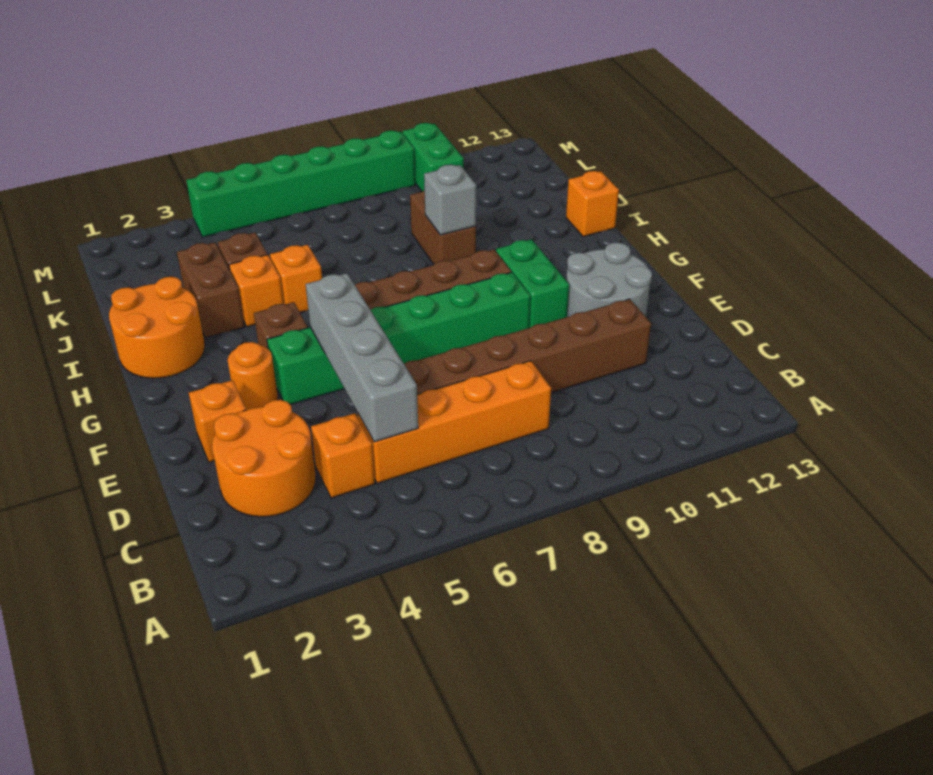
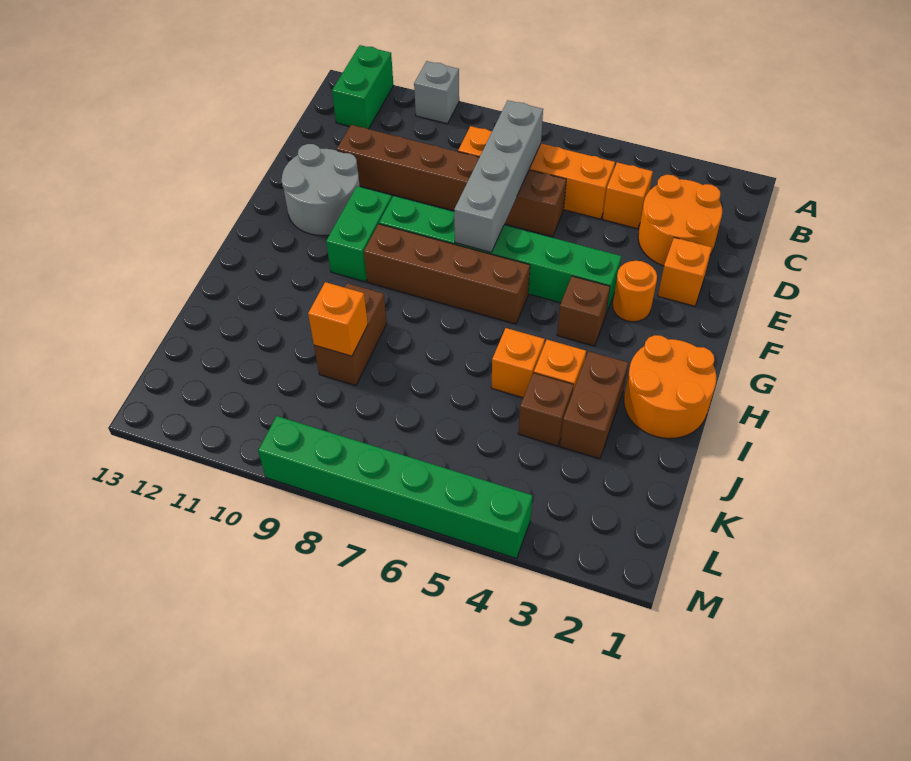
grey 1x4 brick [306,273,418,442] -> grey 1x4 brick moved to [454,100,543,252]
grey 1x1 brick [424,165,476,235] -> grey 1x1 brick moved to [414,61,459,124]
orange 1x1 brick [566,171,619,237] -> orange 1x1 brick moved to [308,282,368,356]
green 1x2 brick [403,123,464,192] -> green 1x2 brick moved to [332,45,393,129]

